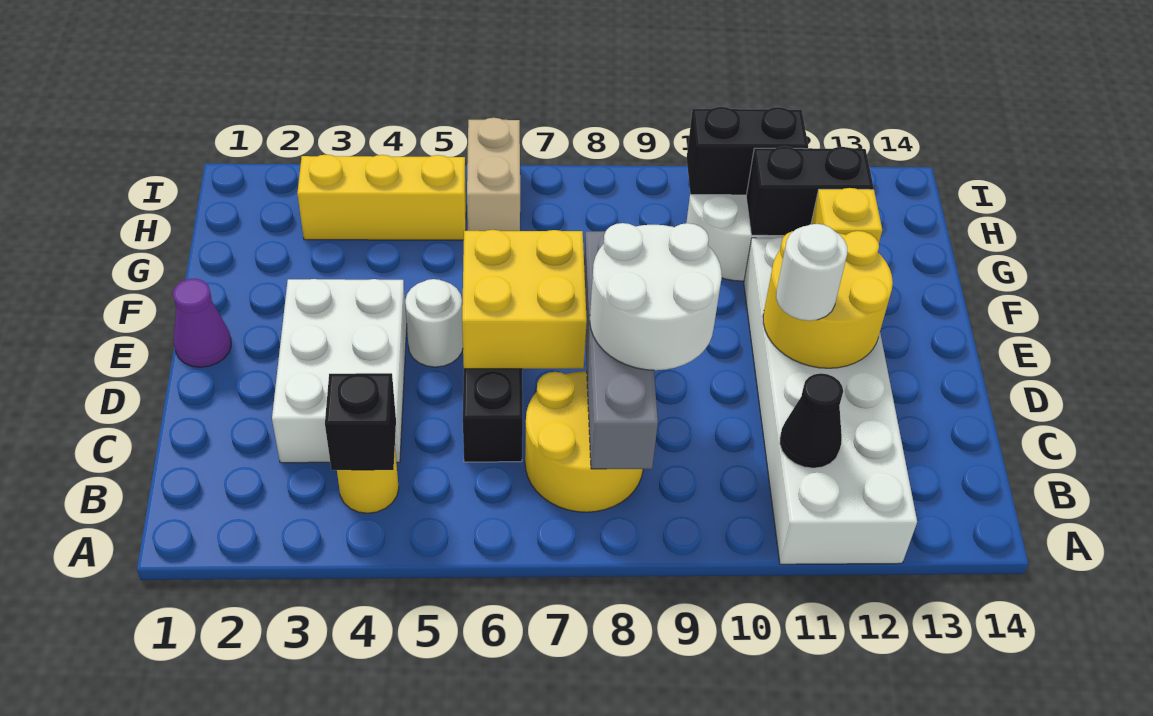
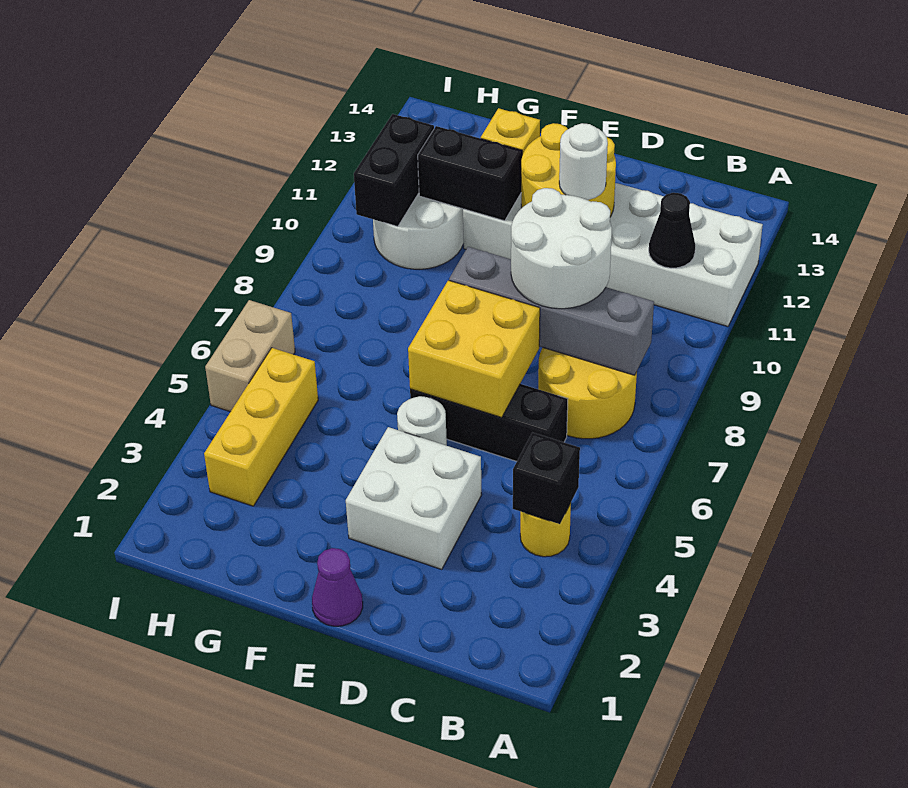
white 2x3 brick [272,279,407,463] -> white 2x2 brick [346,427,482,569]
black 1x2 brick [746,146,874,235] -> black 1x2 brick turned to [418,126,522,221]
tan 1x2 brick [467,118,520,231] -> tan 1x2 brick turned to [205,300,295,412]

